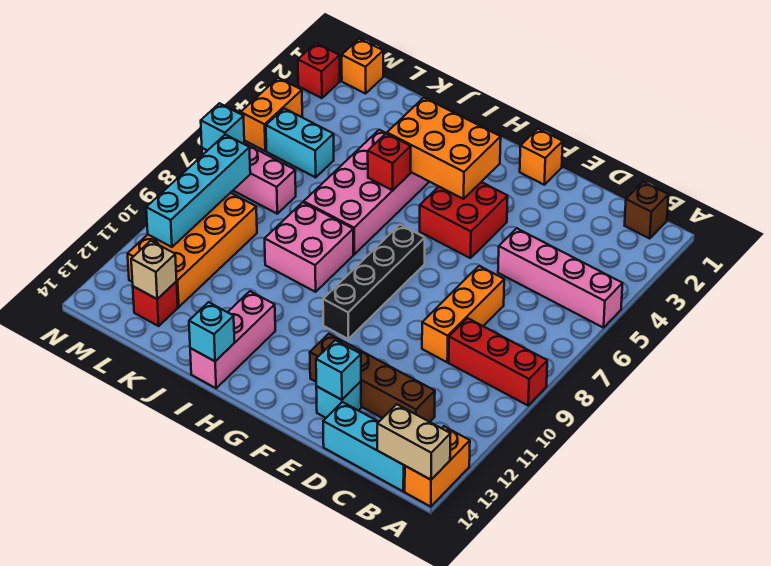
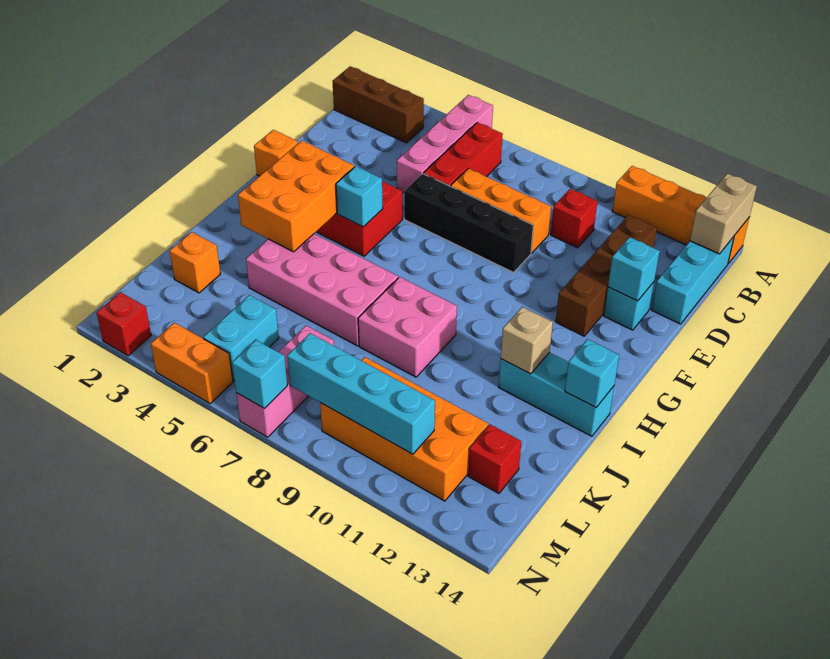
red 1x3 brick [449,318,547,405] -> red 1x3 brick moved to [424,122,503,186]
orange 1x2 brick [405,426,470,507] -> orange 1x4 brick [612,166,749,264]
brown 1x1 brick [625,182,668,238] -> brown 1x3 brick [333,66,424,143]
none -> cyan 1x1 brick [336,166,383,227]
black 1x4 brick [323,225,425,339] -> black 1x4 brick moved to [404,174,533,272]
red 1x1 brick [368,133,411,190] -> red 1x1 brick moved to [551,189,598,248]
pink 1x3 brick [190,291,275,388] -> cyan 1x3 brick [499,352,614,436]
tan 1x1 brick [131,241,177,299] -> tan 1x1 brick moved to [501,307,553,374]
orange 1x1 brick [342,39,383,94] -> orange 1x1 brick moved to [170,232,220,293]

